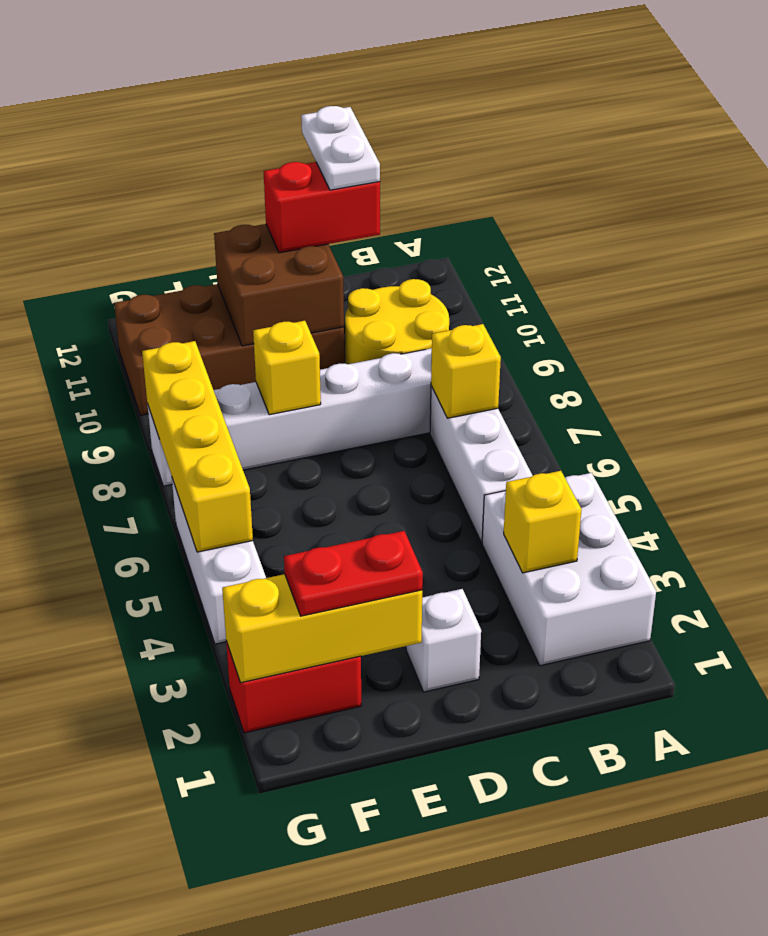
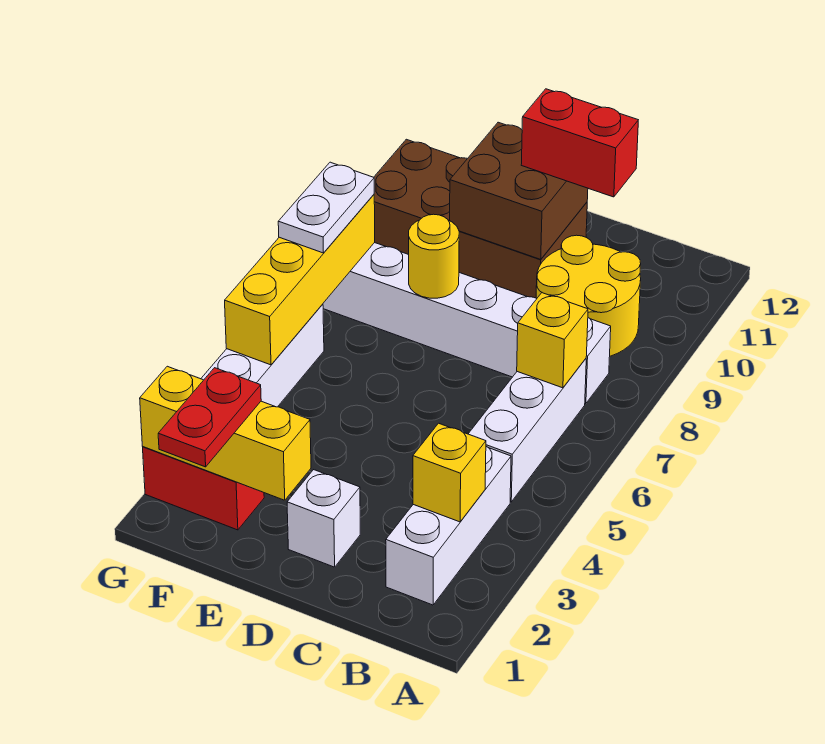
white 2x3 brick [482,473,656,666] -> white 1x3 brick [386,446,511,605]
white 1x2 plate [301,106,380,190] -> white 1x2 plate moved to [278,162,374,253]
red 1x2 plate [284,531,423,616] -> red 1x2 plate turned to [158,368,261,467]
yellow 1x1 brick [253,321,321,415] -> yellow 1x1 round brick [409,214,459,298]

